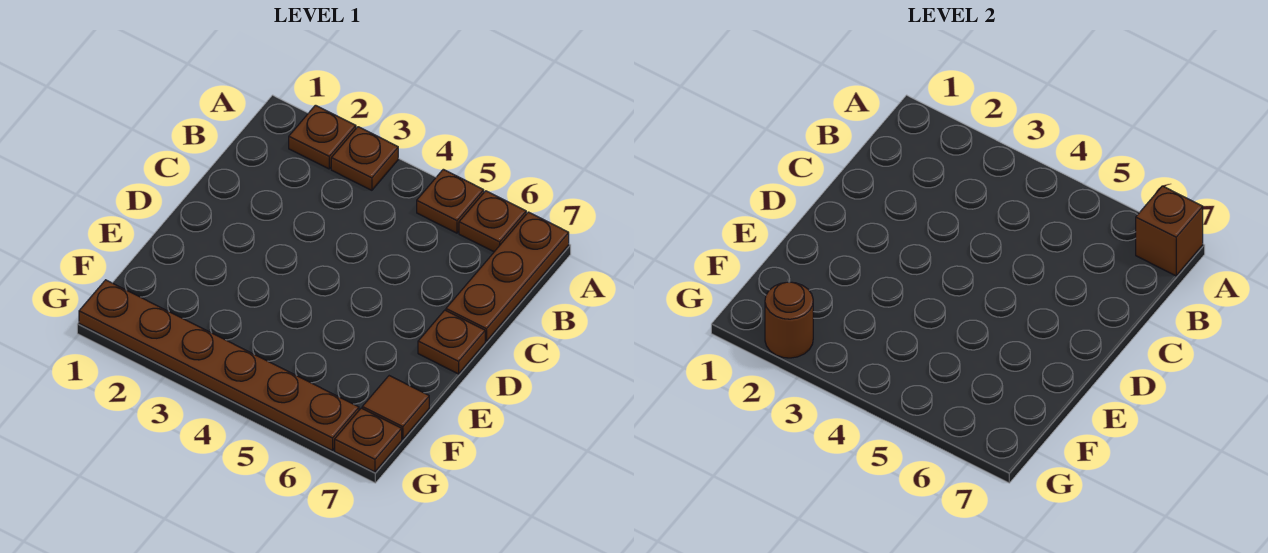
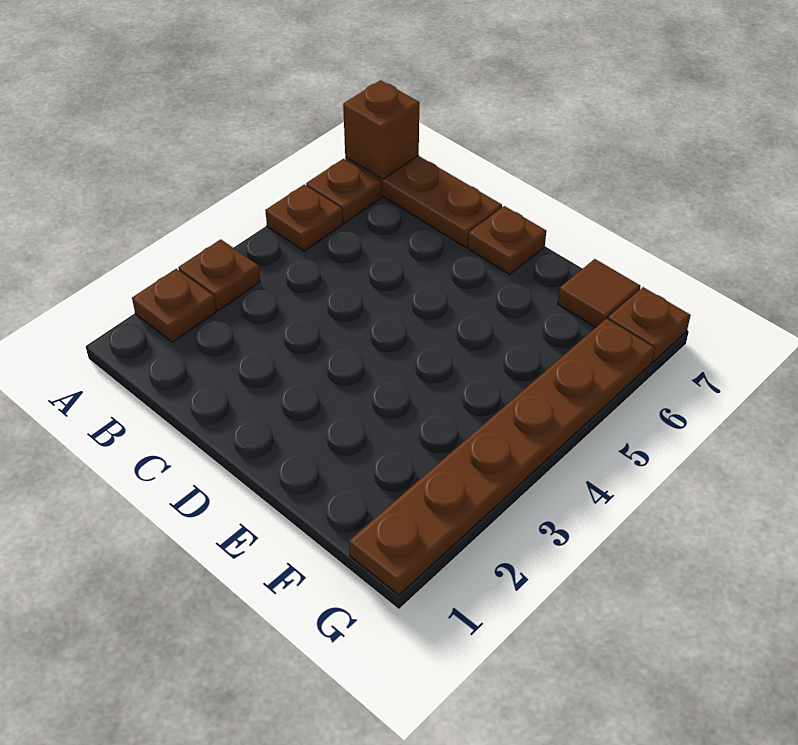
brown 1x1 round brick [765,282,813,358] -> none

